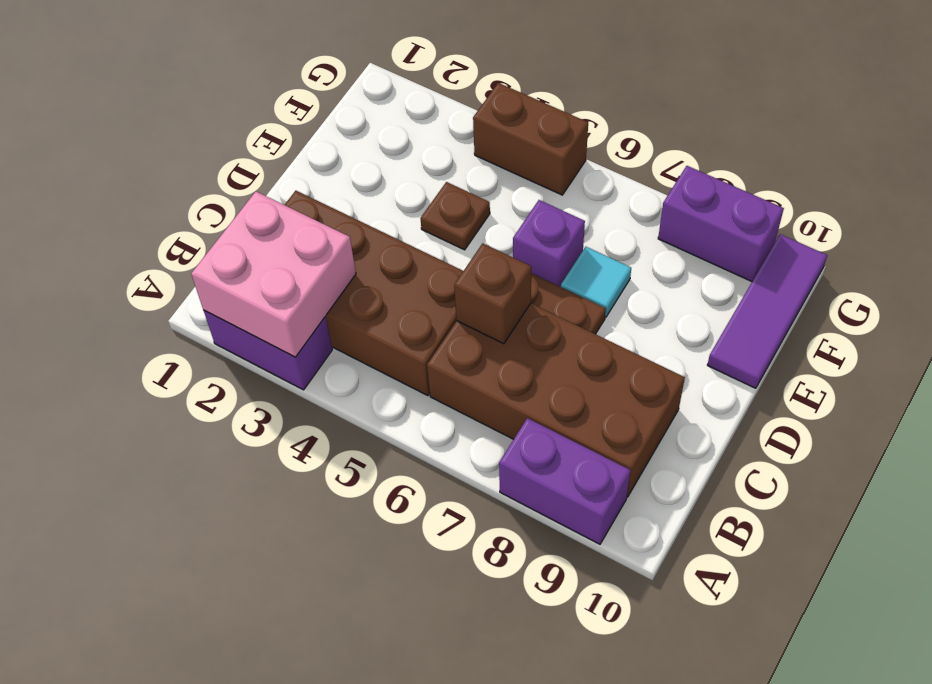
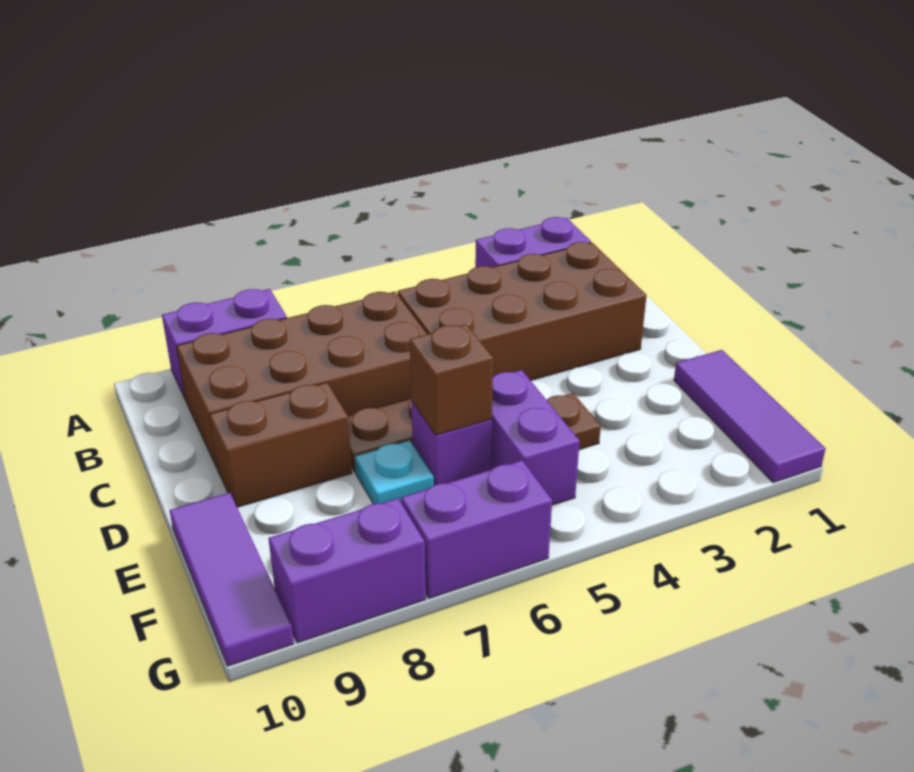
pink 2x2 brick [191,192,356,357] -> none
brown 1x1 brick [454,243,531,344] -> brown 1x1 brick moved to [410,324,493,435]
none -> purple 1x3 tile [674,350,826,483]
none -> purple 1x2 brick [491,370,580,505]
cyan 1x1 tile [561,247,631,317] -> cyan 1x1 plate [355,440,434,504]
brown 1x2 brick [473,83,588,195] -> brown 1x2 brick moved to [209,383,352,507]
none -> purple 1x2 brick [401,460,552,598]

